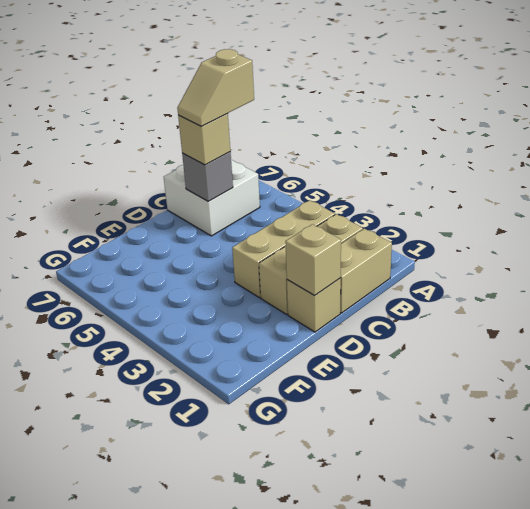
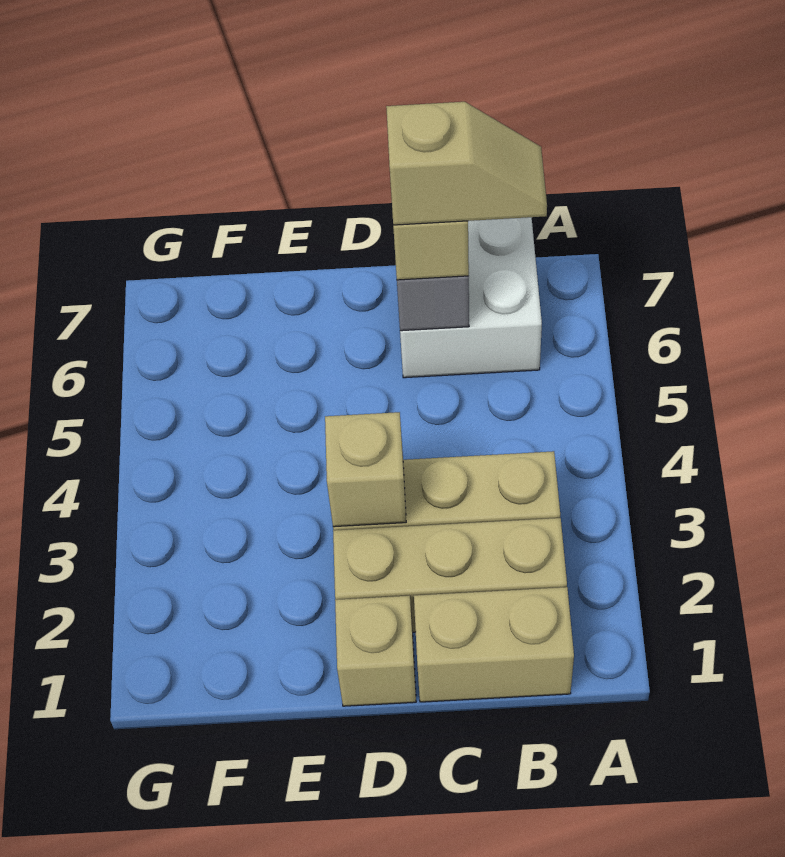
tan 1x2 slope [177,49,254,127] -> tan 1x2 slope turned to [386,102,547,225]
tan 1x1 brick [285,224,341,296] -> tan 1x1 brick moved to [325,412,406,527]

